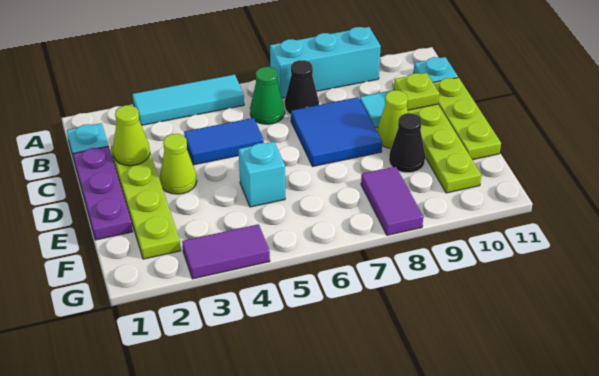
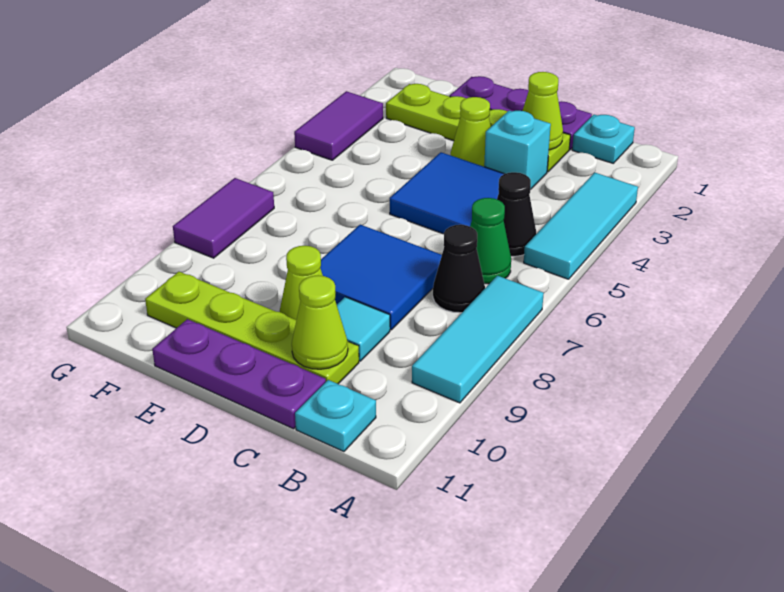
cyan 1x3 brick [270,27,381,98] -> cyan 1x3 tile [412,276,544,403]
blue 1x2 tile [184,118,264,165] -> blue 2x2 tile [390,152,504,234]
lime 1x1 plate [394,73,439,110] -> lime 1x1 cone [292,275,348,369]
lime 1x3 plate [433,77,501,160] -> purple 1x3 plate [152,319,326,429]
cyan 1x1 brick [239,142,285,207] -> cyan 1x1 brick moved to [484,111,551,190]
black 1x1 cone [389,113,425,173] -> black 1x1 cone moved to [497,172,536,256]
purple 1x2 tile [361,167,423,235] -> purple 1x2 tile turned to [173,178,274,258]

